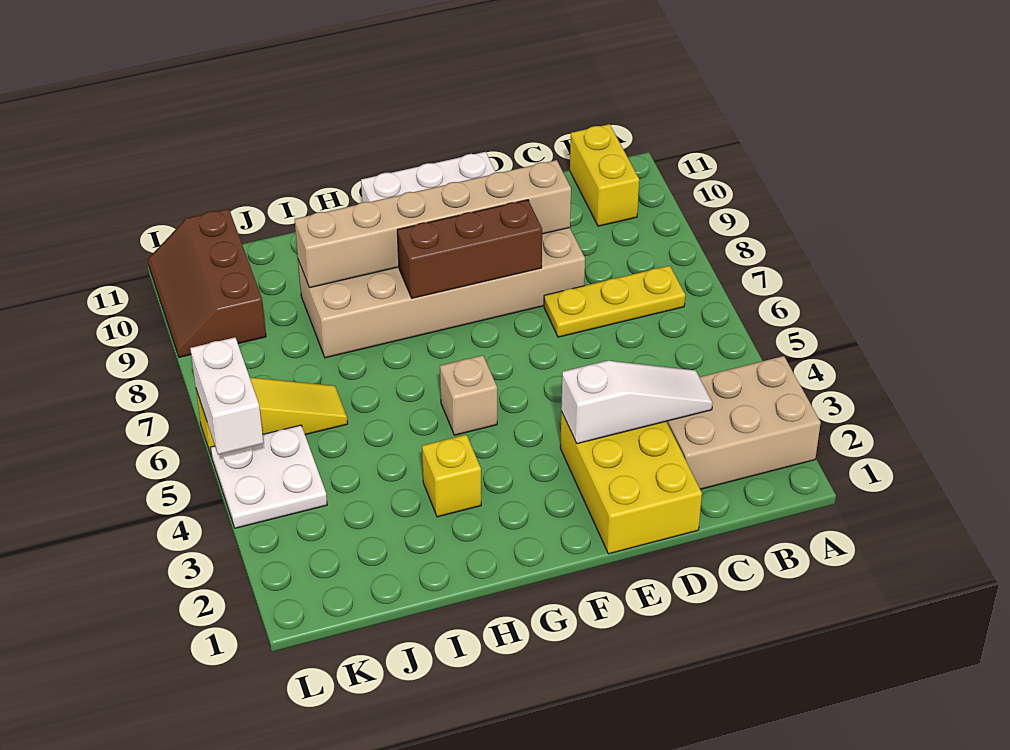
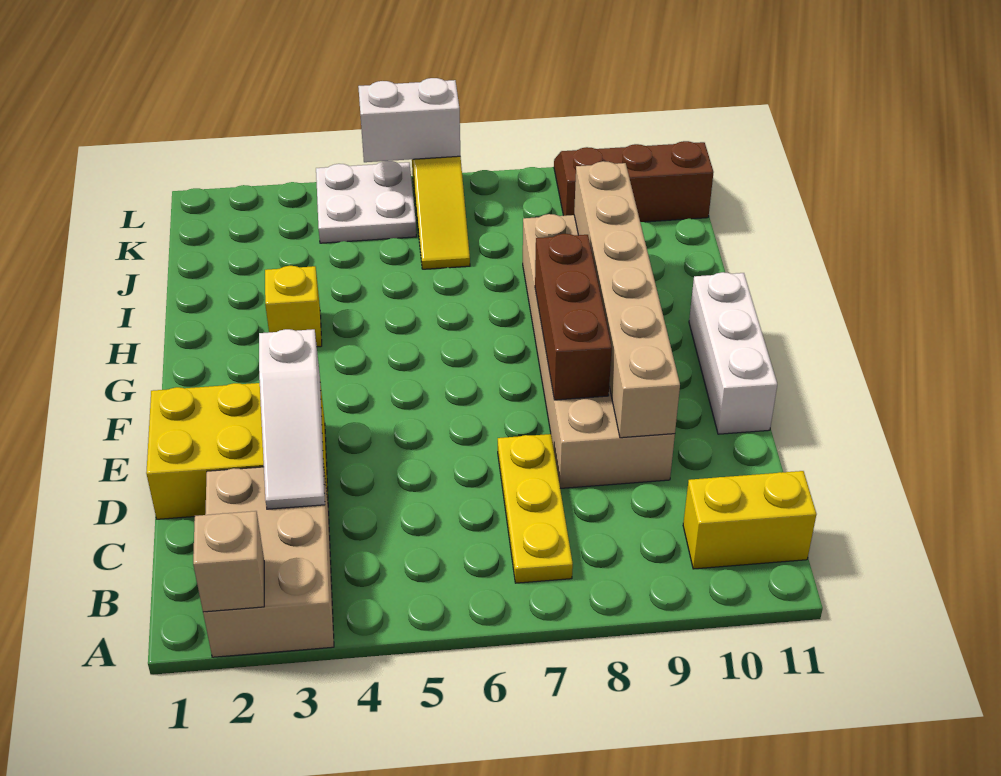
tan 1x1 brick [440,355,497,435] -> tan 1x1 brick moved to [193,511,264,612]

